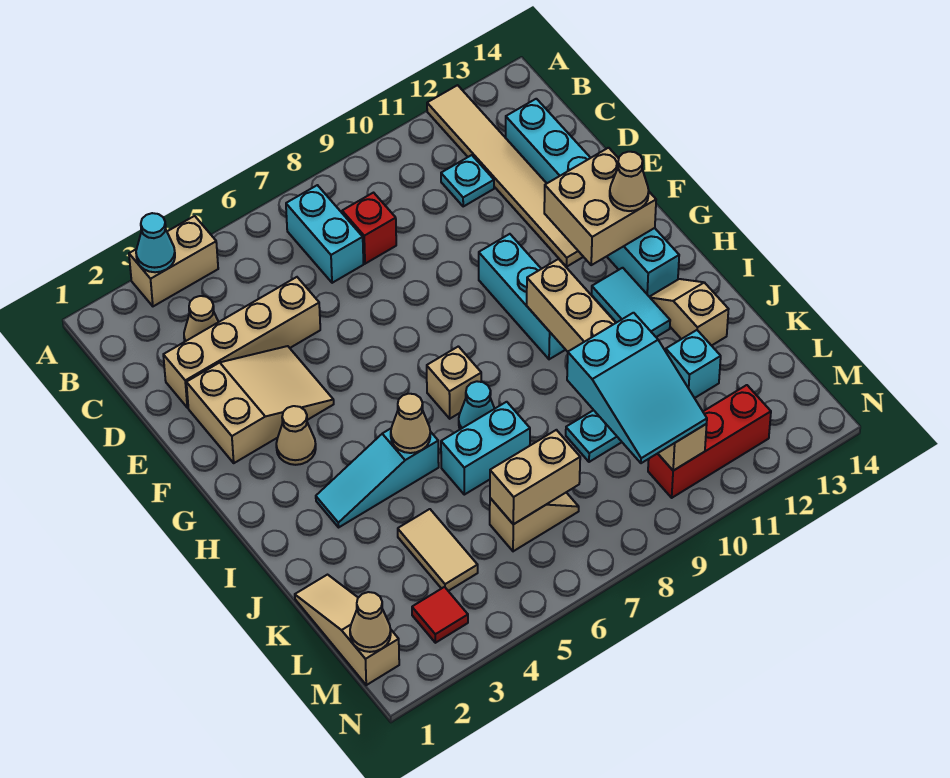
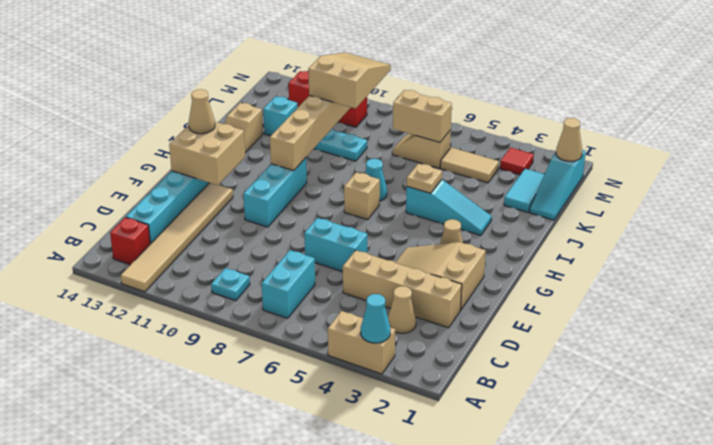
red 1x1 brick [342,193,396,264] -> red 1x1 brick moved to [110,217,150,265]
cyan 1x1 plate [441,155,494,206] -> cyan 1x1 plate moved to [211,268,250,301]
cyan 1x2 tile [592,268,670,337] -> cyan 1x2 tile moved to [504,169,545,212]
tan 1x1 cone [391,394,430,453] -> tan 1x1 plate [407,164,442,193]
cyan 1x2 brick [441,402,530,495] -> cyan 1x2 brick moved to [304,218,367,272]
tan 1x3 slope [295,575,399,685] -> cyan 1x3 slope [529,150,586,220]
tan 1x2 tile [398,509,478,591] -> tan 1x2 tile turned to [440,147,499,183]
cyan 2x3 slope [567,313,707,463] -> tan 2x3 slope [308,53,391,108]

